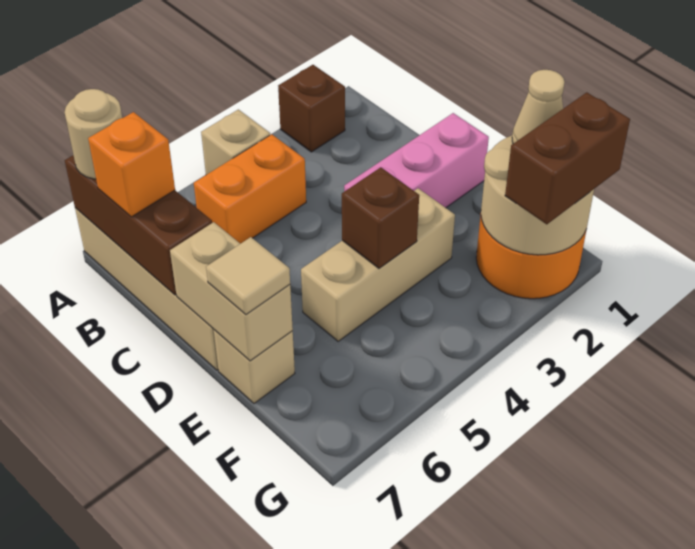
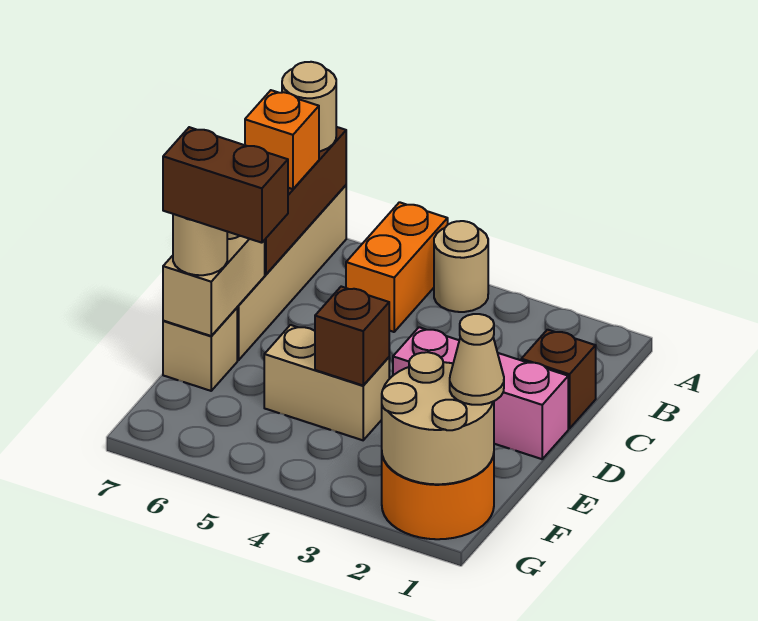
brown 1x1 brick [278,65,345,152] -> brown 1x1 brick moved to [521,330,596,429]
tan 1x1 brick [201,109,270,175] -> tan 1x1 round brick [434,221,488,312]
orange 1x2 brick [194,134,306,244] -> orange 1x2 brick turned to [346,202,448,332]
tan 1x3 brick [301,188,455,341] -> tan 1x2 brick [264,325,389,440]
tan 1x1 tile [206,237,290,315] -> tan 1x1 round brick [173,214,227,275]
brown 1x2 brick [505,92,630,224] -> brown 1x2 brick moved to [163,127,288,243]

